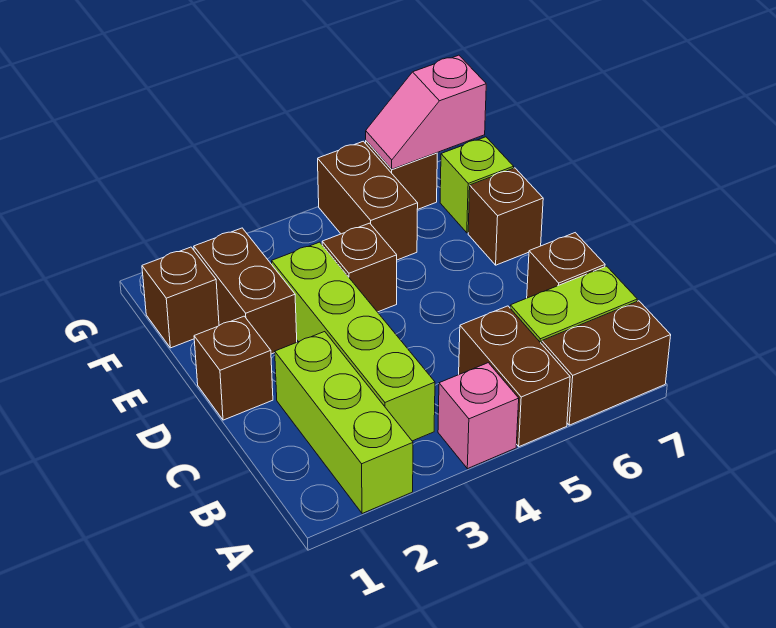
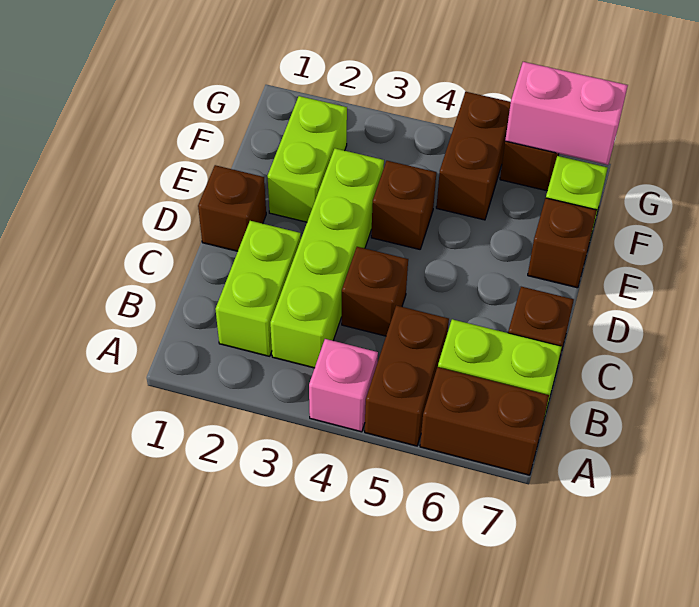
lime 1x3 brick [275,332,413,514] -> lime 1x2 brick [215,221,301,356]
brown 1x2 brick [194,228,297,354] -> lime 1x2 brick [268,96,347,222]
brown 1x1 brick [142,247,219,348] -> brown 1x1 brick moved to [342,247,408,336]
pink 1x2 slope [366,55,486,169] -> pink 1x2 brick [505,62,628,165]

